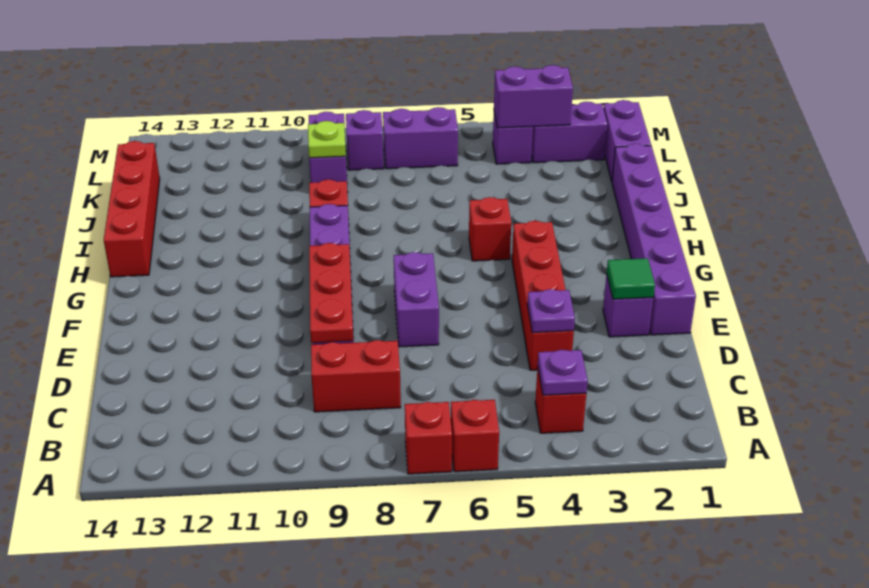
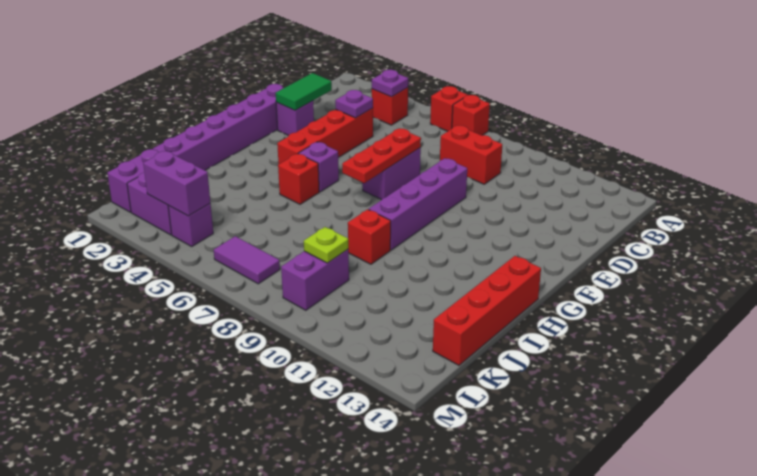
red 1x3 plate [309,243,353,343] -> red 1x3 plate moved to [342,128,421,183]
green 1x1 tile [607,258,655,299] -> green 1x2 tile [276,73,332,110]
purple 1x2 brick [383,107,458,169] -> purple 1x2 tile [214,236,280,284]
purple 1x1 brick [346,110,384,170] -> purple 1x1 brick moved to [299,142,339,192]

